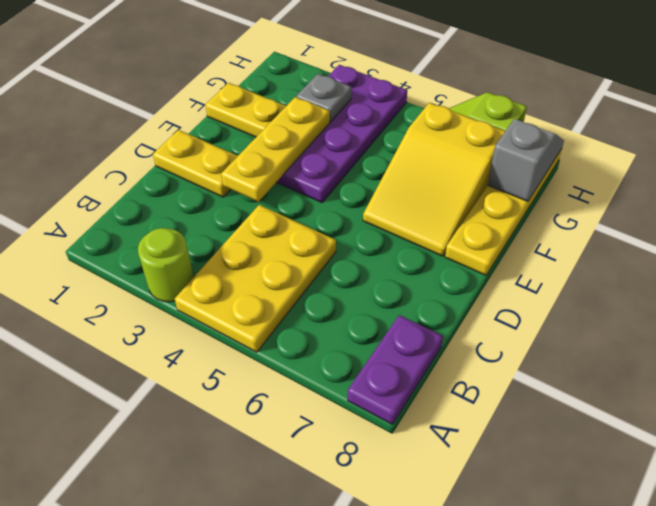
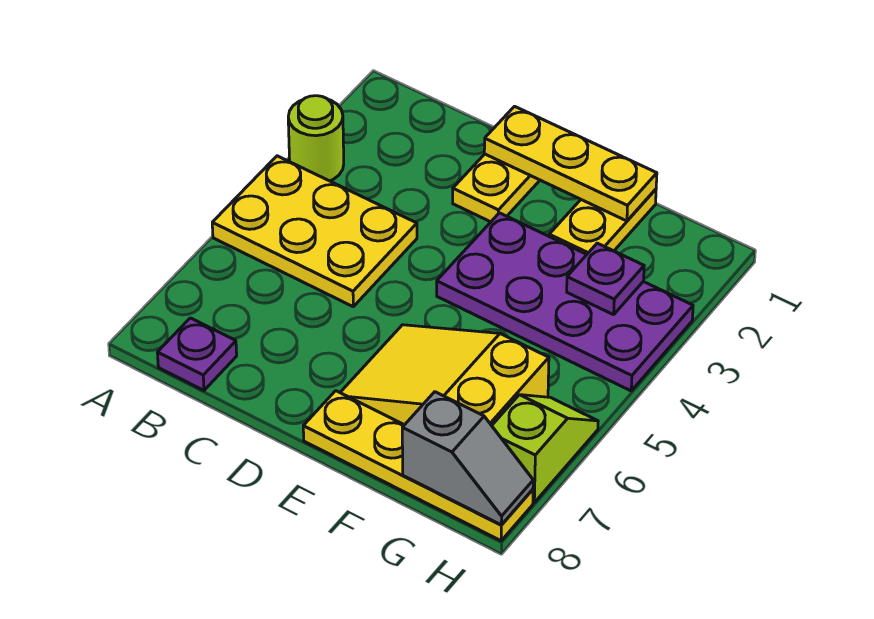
purple 1x2 plate [348,315,443,424] -> purple 1x1 plate [157,318,237,390]
yellow 1x3 plate [221,97,330,202] -> yellow 1x3 plate moved to [484,106,657,221]
grey 1x1 plate [296,74,351,122] -> purple 1x1 plate [567,243,644,315]

